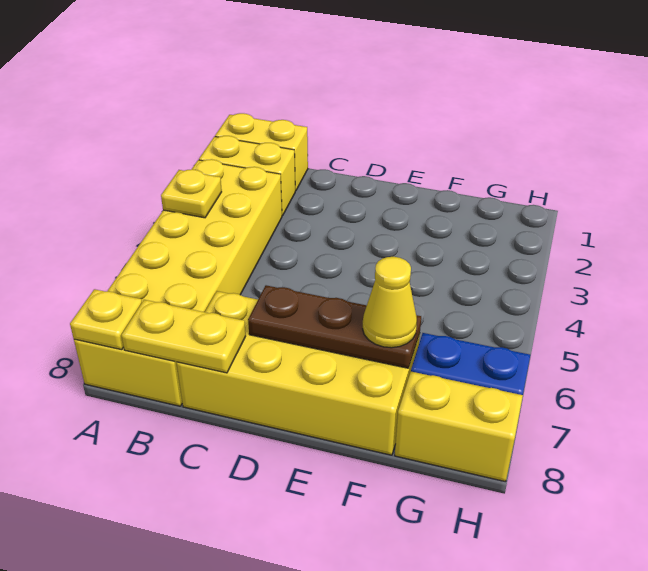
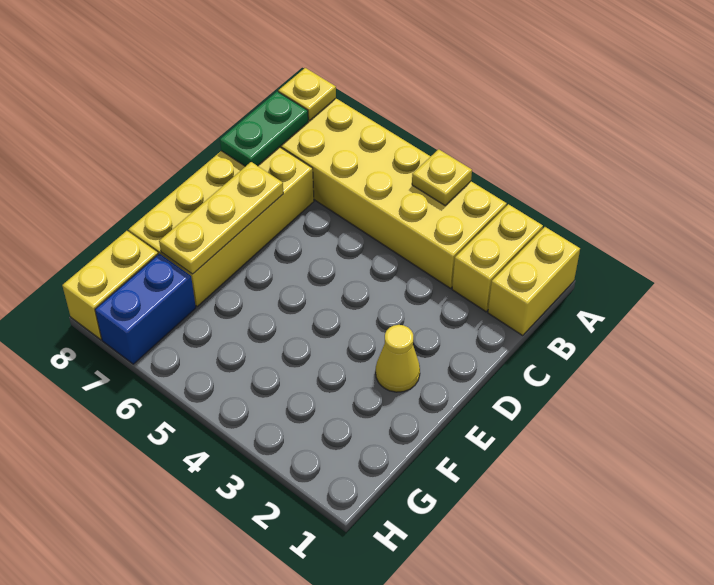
yellow 1x2 plate [121,300,246,373] -> green 1x2 plate [220,92,308,166]
brown 1x3 plate [248,285,421,368] -> yellow 1x3 plate [159,162,283,274]
yellow 1x1 cone [363,257,417,348] -> yellow 1x1 cone moved to [376,325,420,392]

